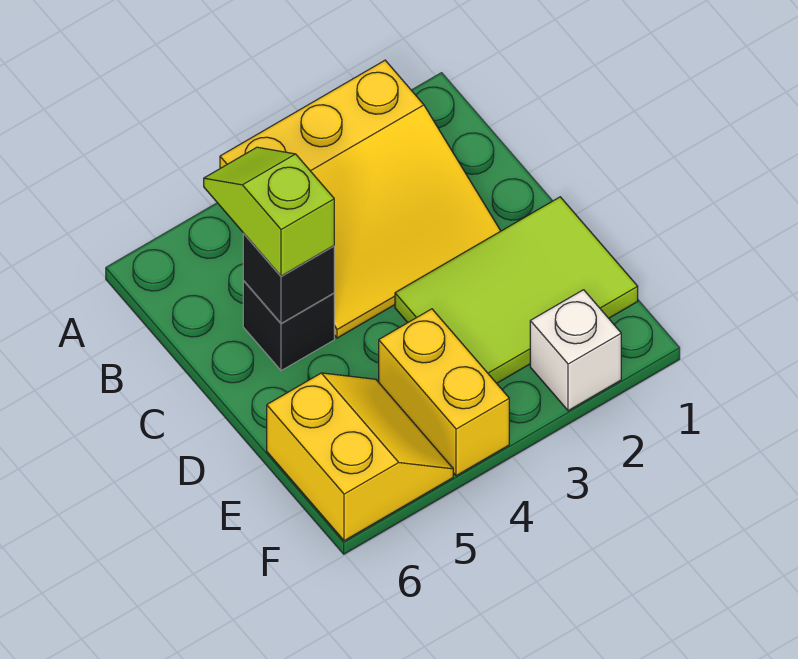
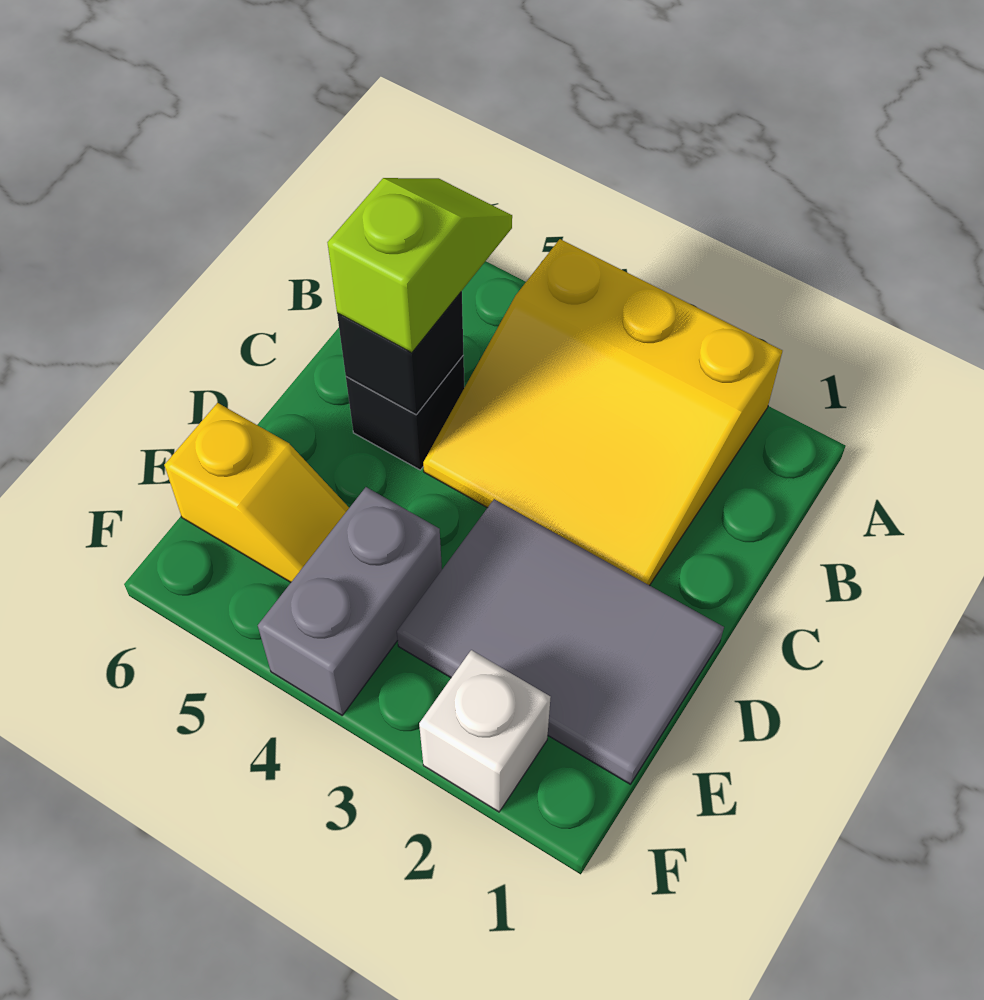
lime 2x3 tile [395,197,638,383] -> grey 2x3 tile [397,499,724,784]
yellow 1x2 brick [379,309,509,476] -> grey 1x2 brick [258,487,442,715]
yellow 2x2 slope [267,373,453,541] -> yellow 1x2 slope [164,403,349,582]

